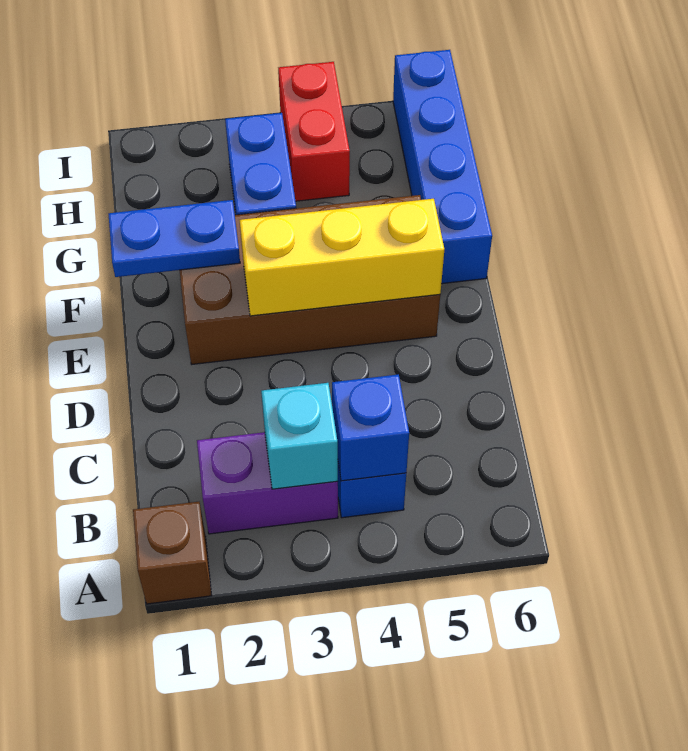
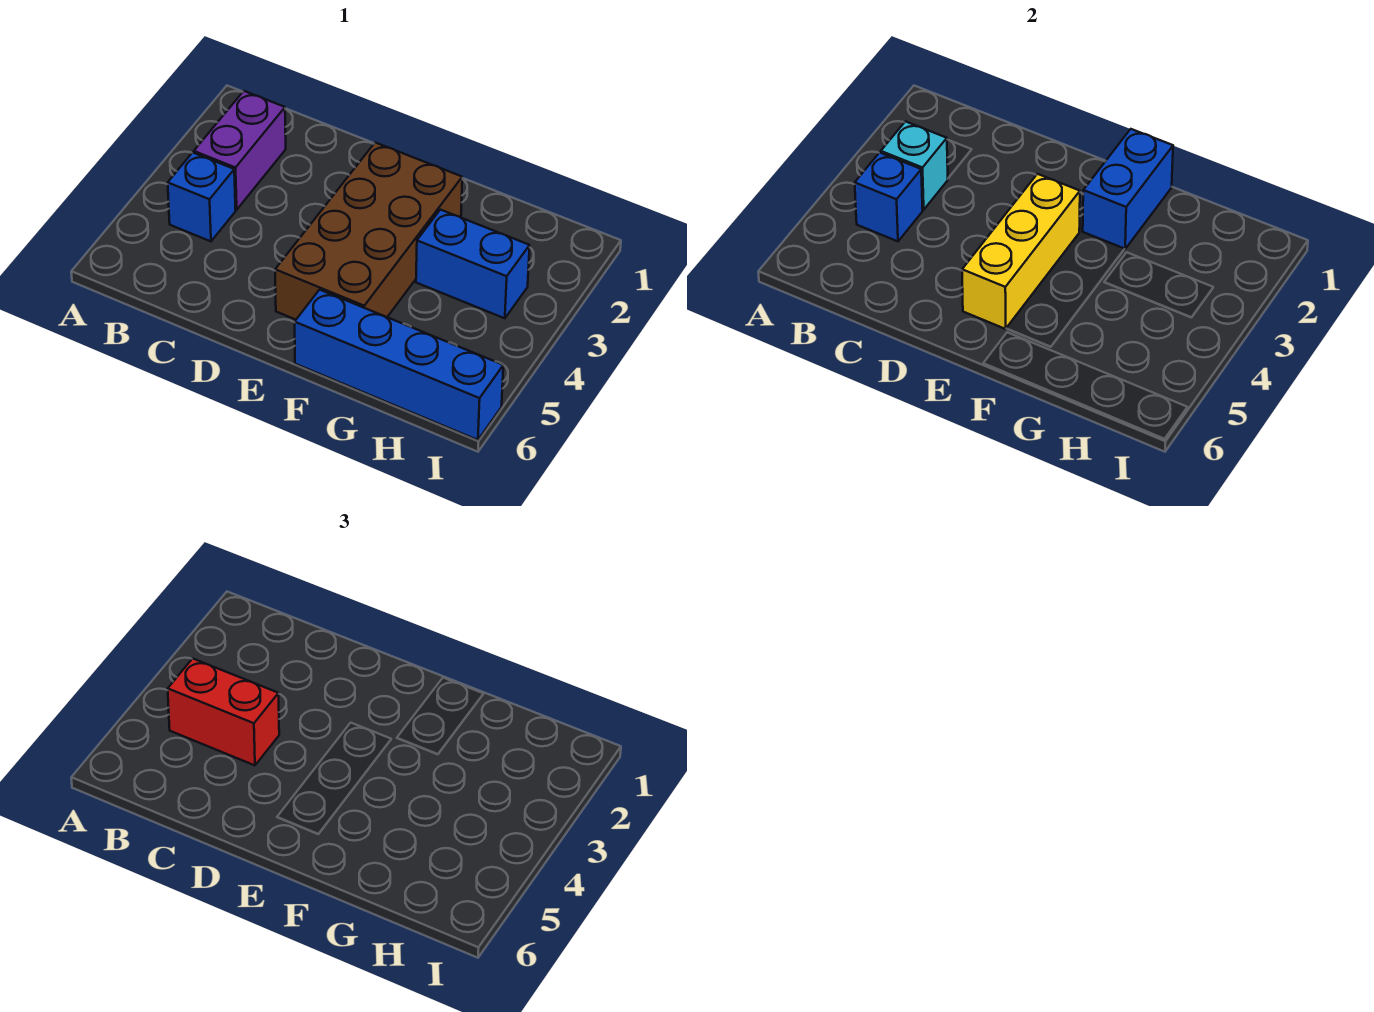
brown 1x1 brick [133,502,212,604] -> none
blue 1x2 plate [109,200,240,277] -> blue 1x2 brick [1083,129,1173,249]
red 1x2 brick [278,62,350,201] -> red 1x2 brick moved to [168,659,279,765]

